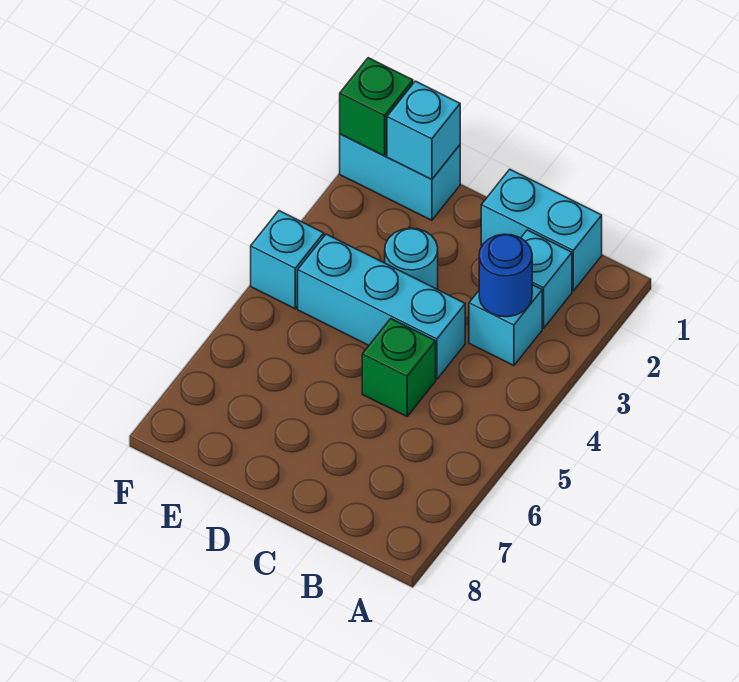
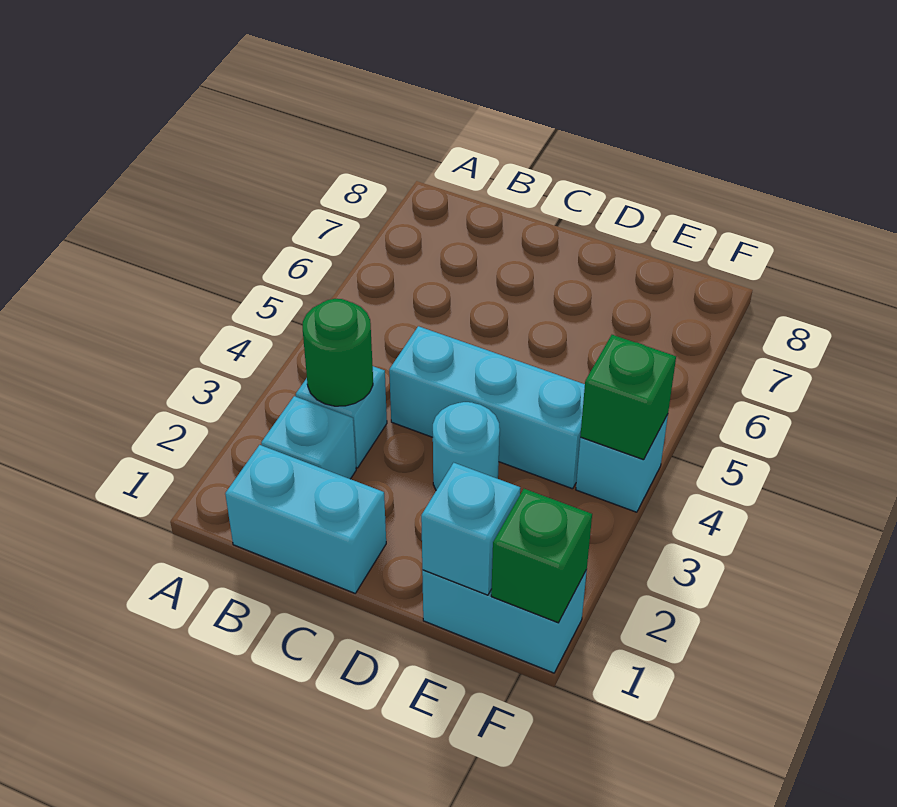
blue 1x1 round brick [479,234,532,317] -> green 1x1 round brick [303,299,373,406]
green 1x1 brick [362,319,436,416] -> green 1x1 brick moved to [580,335,676,460]

